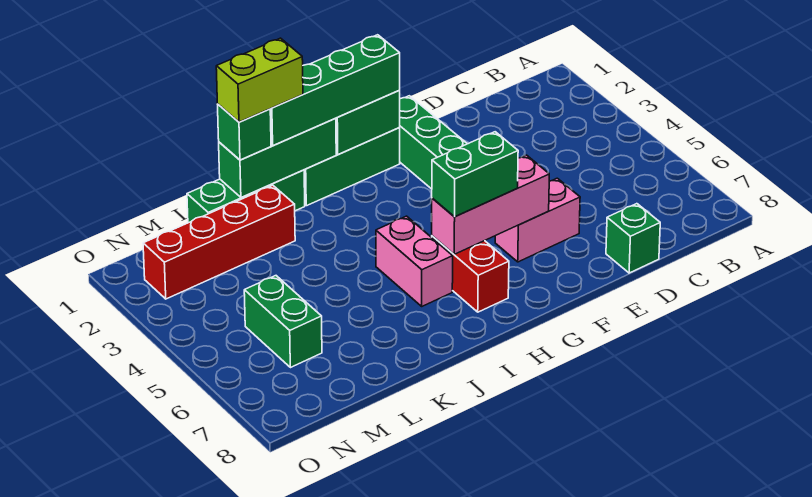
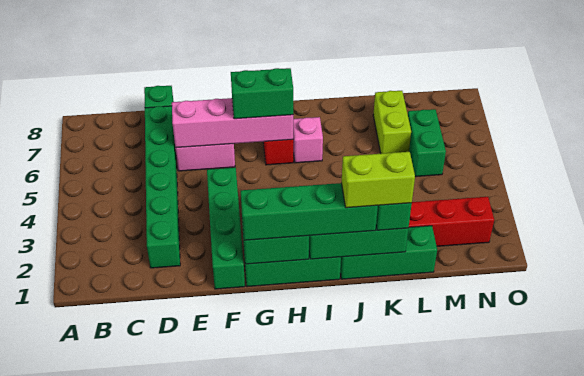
none -> green 1x6 brick [145,106,180,268]
pink 1x3 brick [431,155,549,254] -> pink 1x4 brick [172,98,293,148]
pink 1x2 brick [376,216,453,306] -> pink 1x1 brick [293,117,323,163]
none -> lime 1x2 brick [373,91,411,154]

